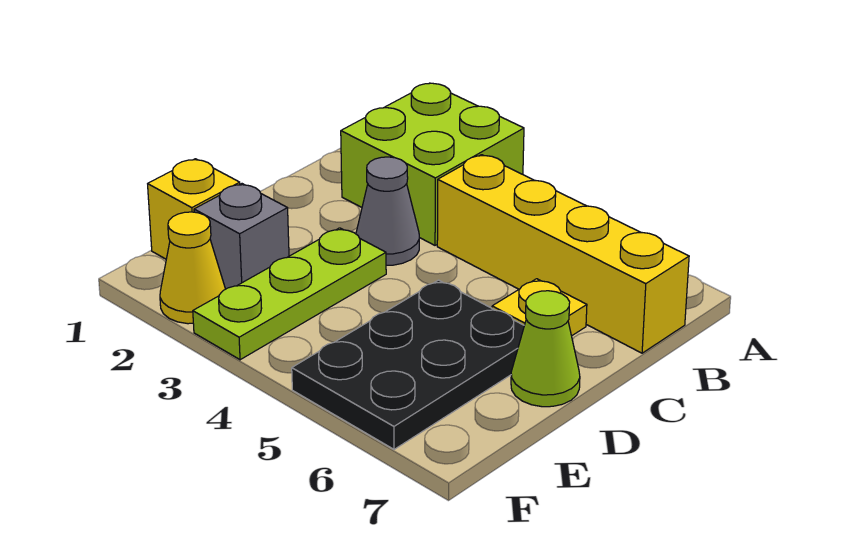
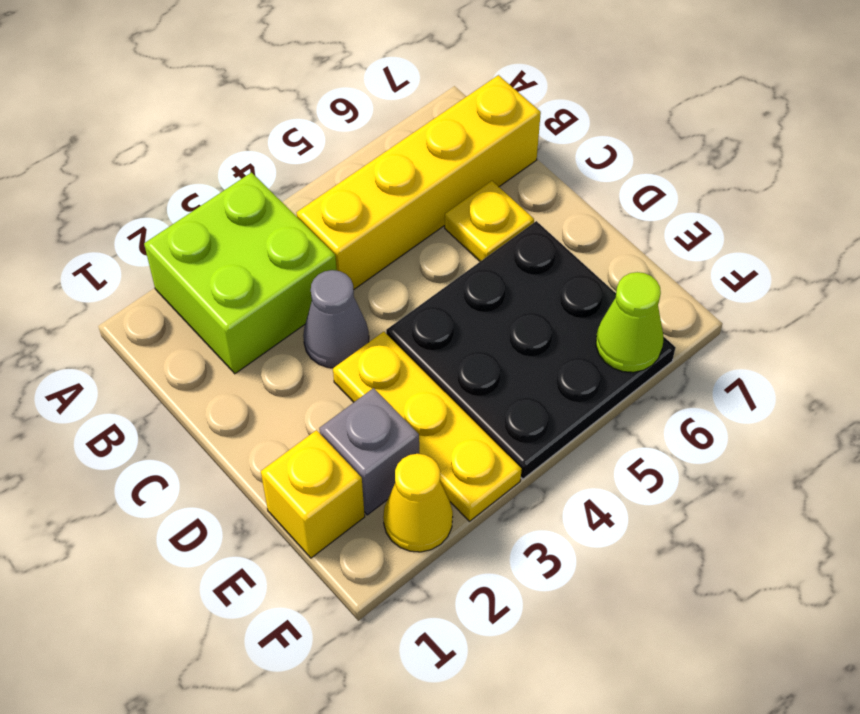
lime 1x3 plate [193,228,386,360] -> yellow 1x3 plate [333,332,522,521]
black 2x3 plate [292,280,524,449] -> black 3x3 plate [386,221,676,479]
lime 1x1 cone [511,291,580,407] -> lime 1x1 cone moved to [596,272,663,372]

